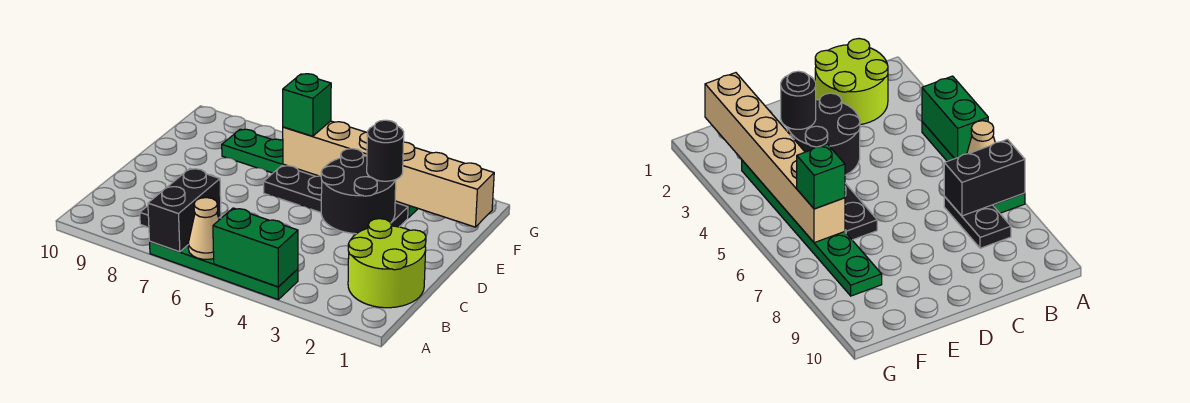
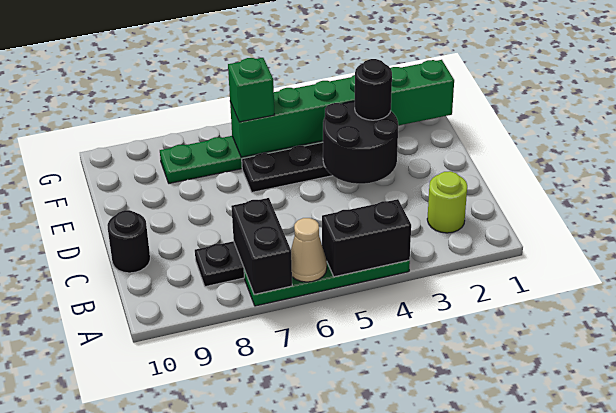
green 1x2 brick [213,208,298,287] -> black 1x2 brick [322,199,411,277]
lime 2x2 round brick [348,219,426,308] -> lime 1x1 round brick [427,171,467,233]
none -> black 1x1 round brick [107,210,150,273]
tan 1x6 brick [283,121,494,227] -> green 1x6 brick [230,60,454,157]

